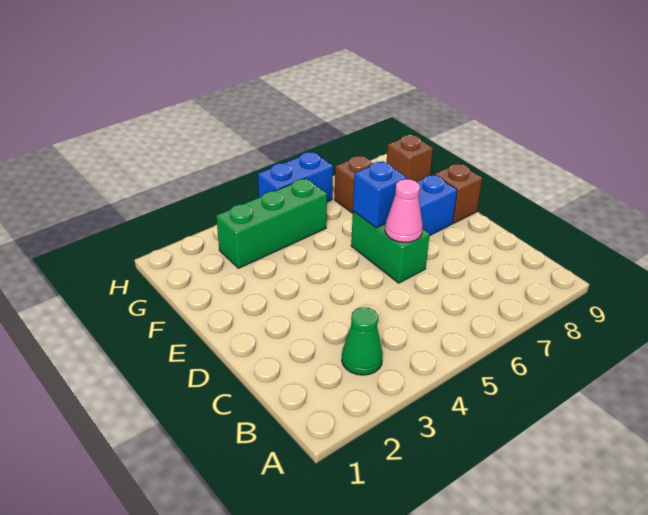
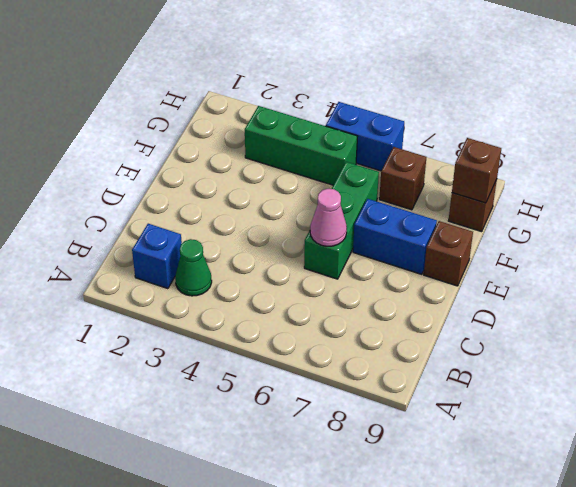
green 1x2 brick [351,211,430,283] -> green 1x3 brick [304,162,379,279]
blue 1x1 brick [353,161,407,228] -> blue 1x1 brick moved to [132,224,182,289]
none -> brown 1x1 brick [452,138,501,203]

